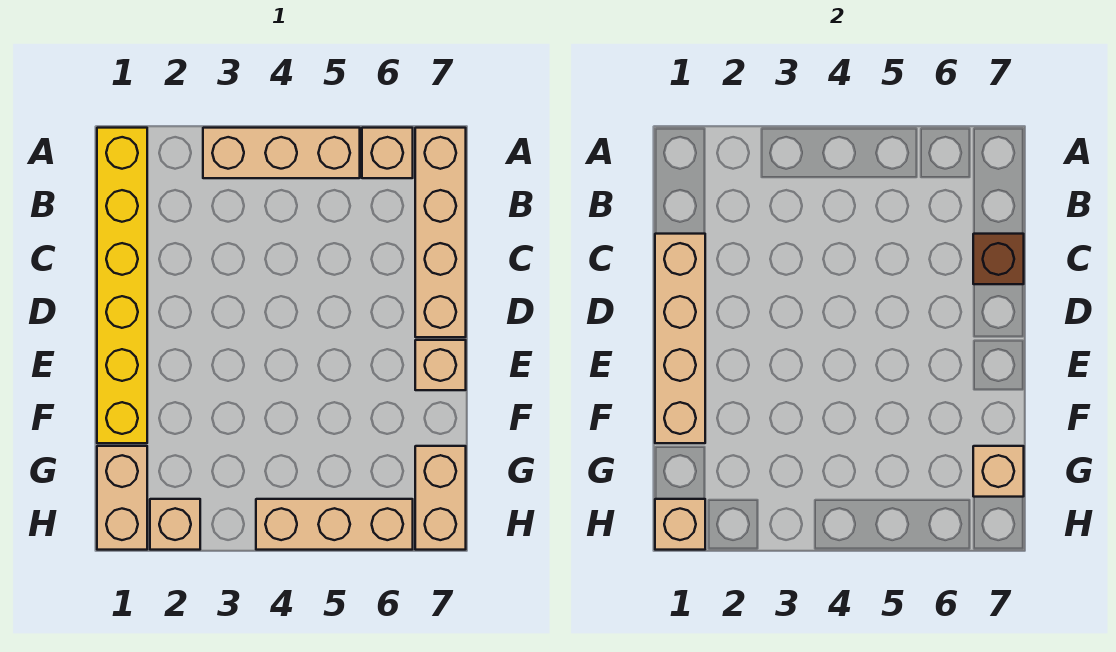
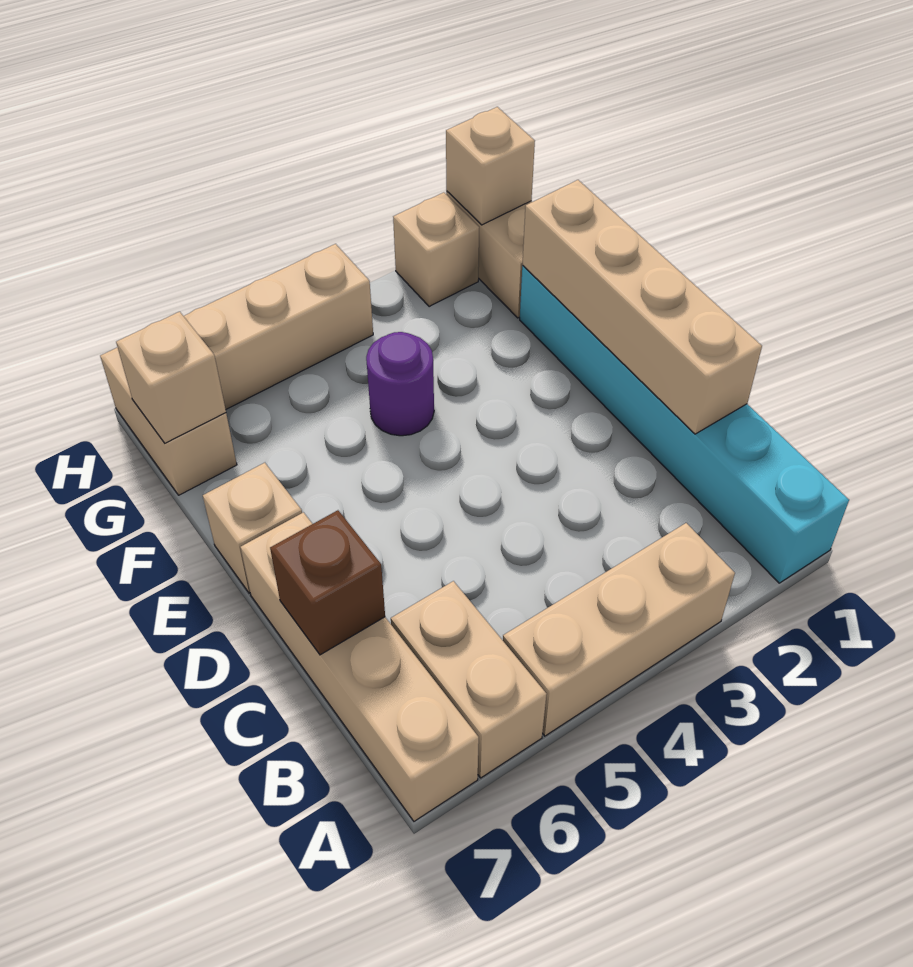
yellow 1x6 brick [97,128,147,443] -> cyan 1x6 brick [520,266,849,583]
tan 1x1 brick [362,128,413,178] -> tan 1x2 brick [391,581,547,778]
none -> purple 1x1 round brick [366,332,434,436]

